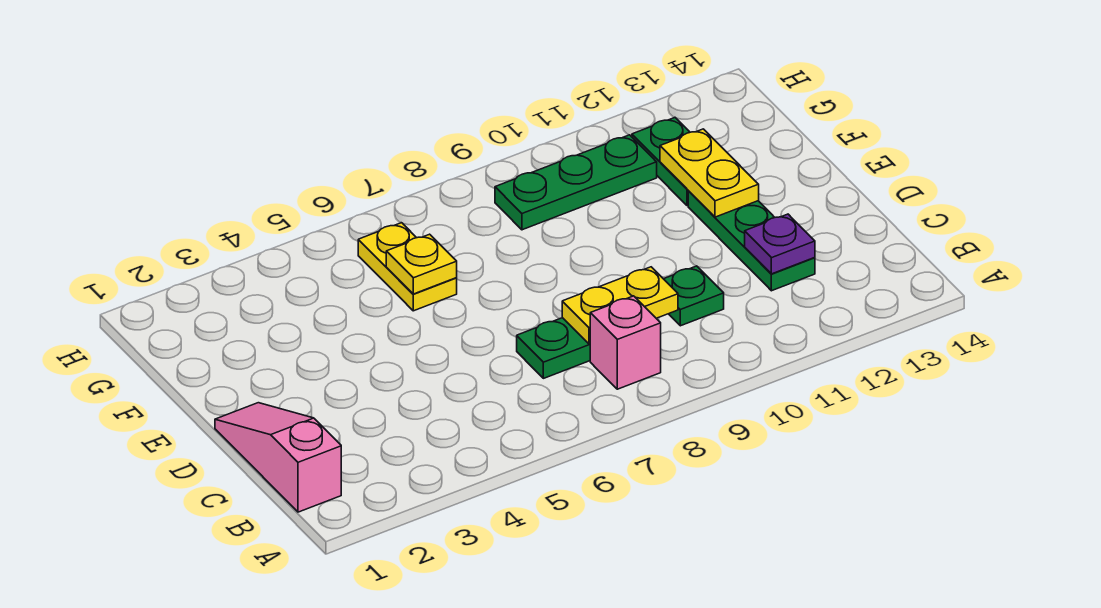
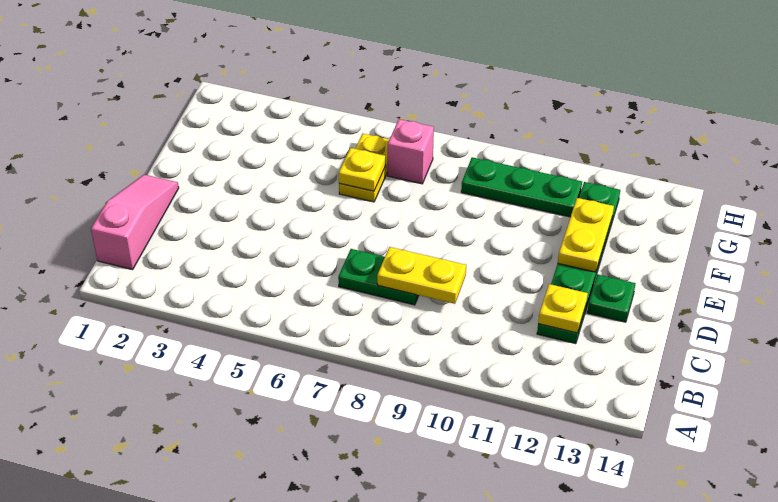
pink 1x1 brick [590,296,661,389] -> pink 1x1 brick moved to [388,119,434,184]
green 1x1 plate [664,266,724,326] -> green 1x1 plate moved to [587,274,636,322]
purple 1x1 plate [745,214,815,274] -> yellow 1x1 plate [538,284,588,333]

